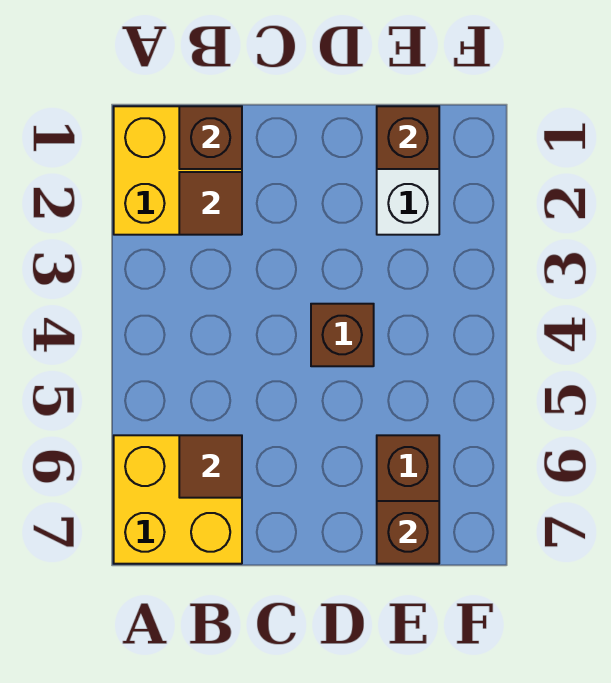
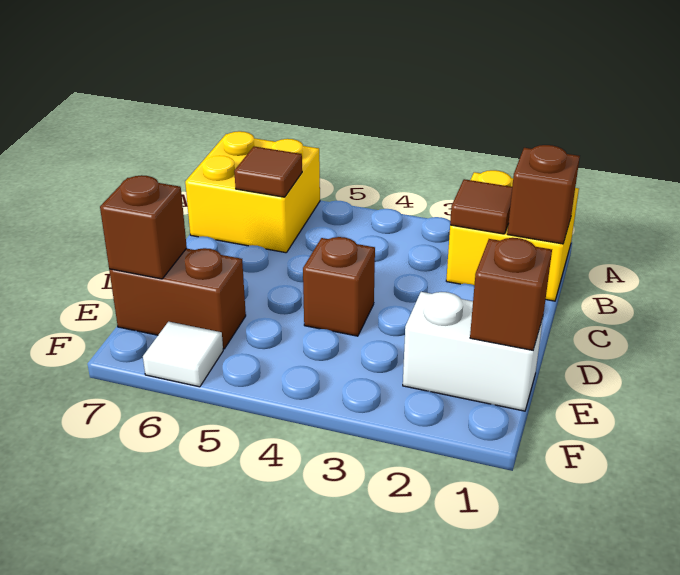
none -> white 1x1 tile [143,322,223,387]

